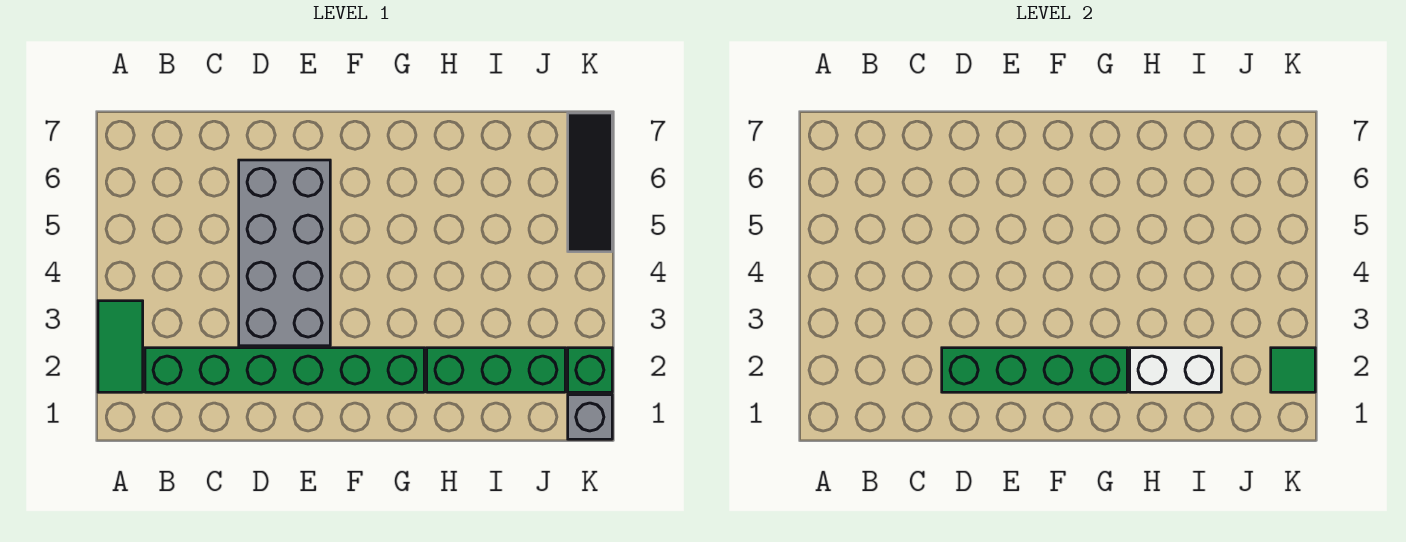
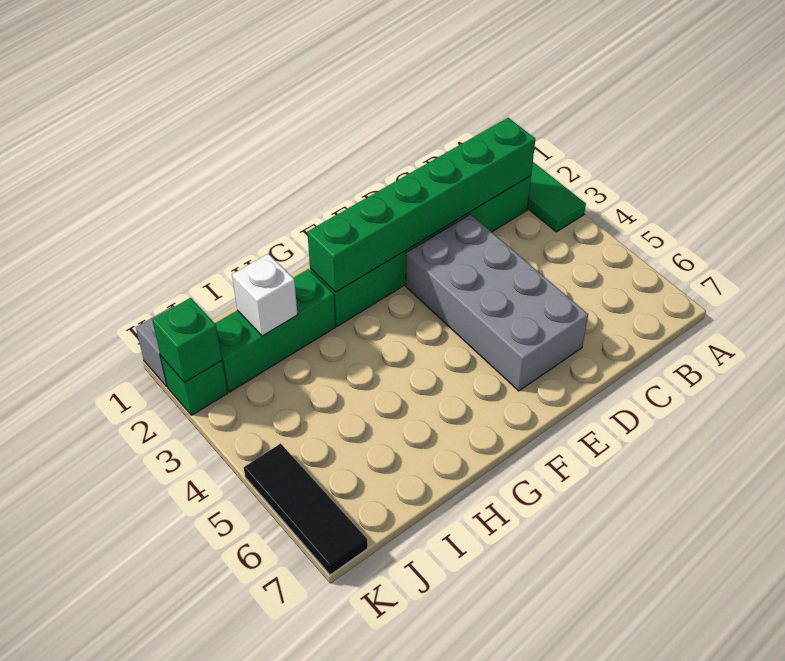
green 1x4 brick [942,348,1127,392] -> green 1x6 brick [307,118,535,292]
white 1x2 brick [1130,348,1221,392] -> white 1x1 brick [232,254,298,336]
green 1x1 tile [1271,348,1315,392] -> green 1x1 brick [152,298,222,382]

